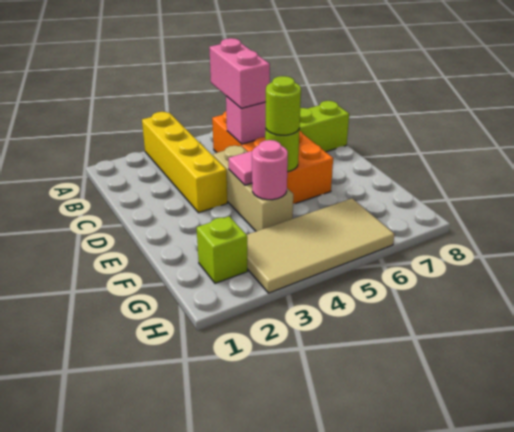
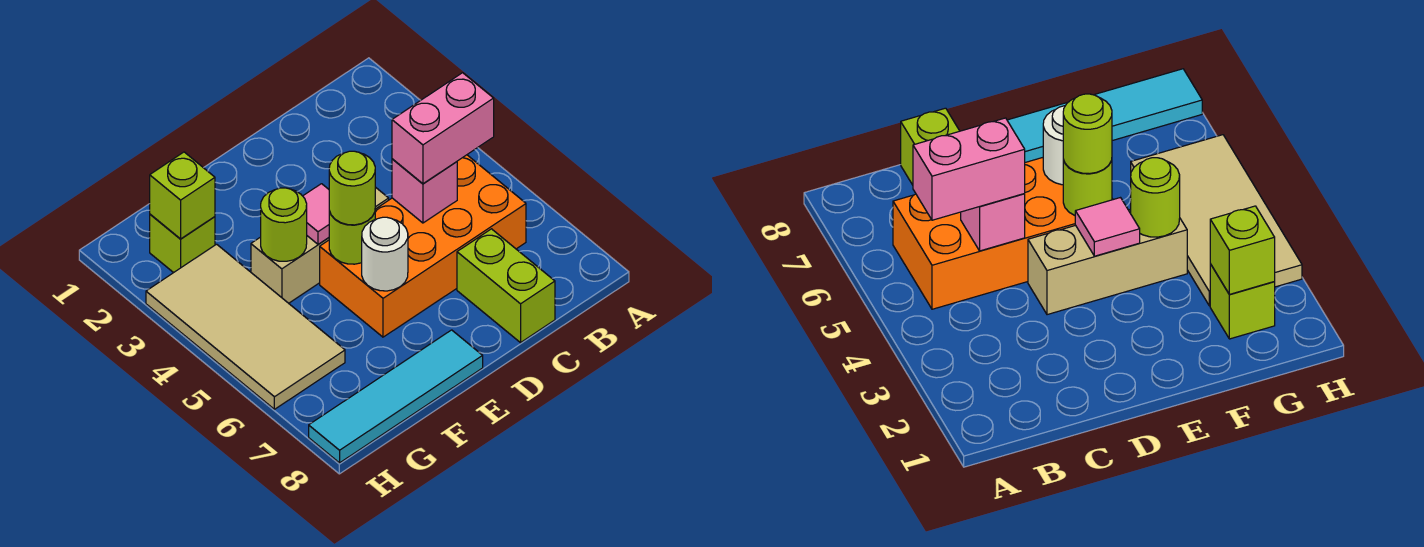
yellow 1x4 brick [142,112,227,213] -> none
none -> white 1x1 round brick [362,217,408,291]
none -> cyan 1x4 tile [309,330,483,463]
pink 1x1 round brick [252,140,288,200] -> lime 1x1 round brick [261,188,307,261]
none -> lime 1x1 brick [150,152,215,239]

